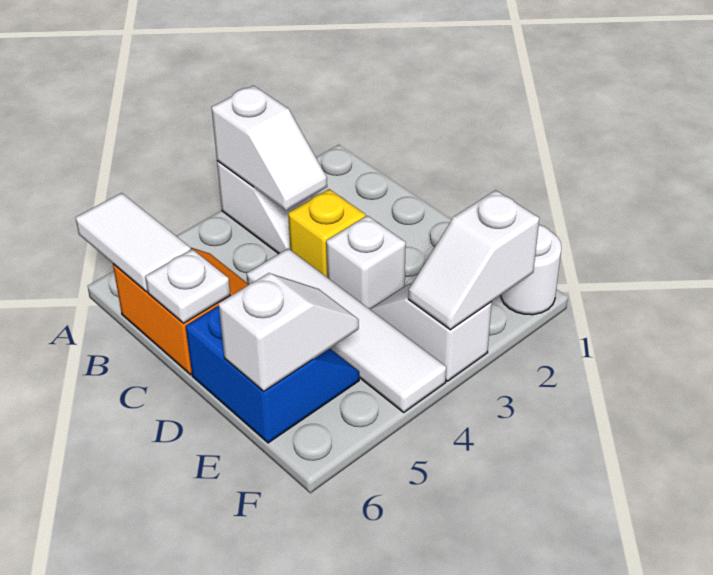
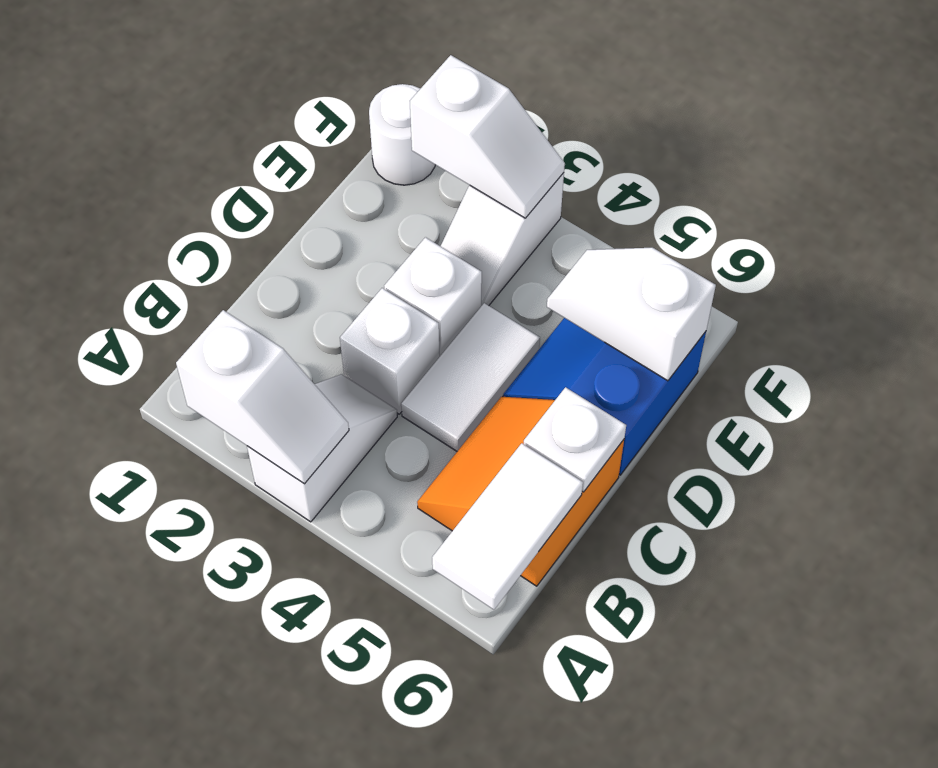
white 1x2 slope [211,86,327,211] -> white 1x2 slope turned to [176,310,349,484]
yellow 1x1 brick [288,189,366,278] -> white 1x1 brick [340,288,440,414]
white 1x4 tile [247,249,446,412] -> white 1x2 tile [401,303,540,451]

